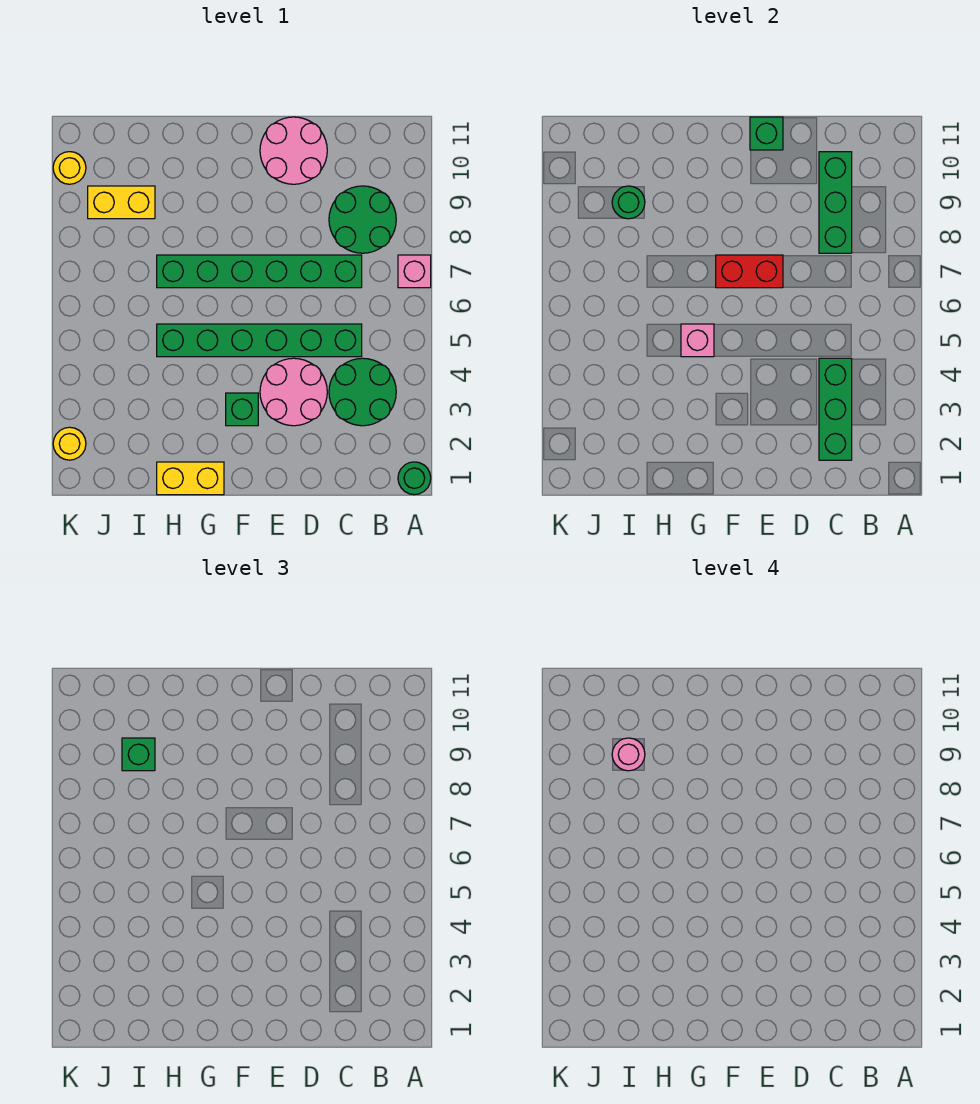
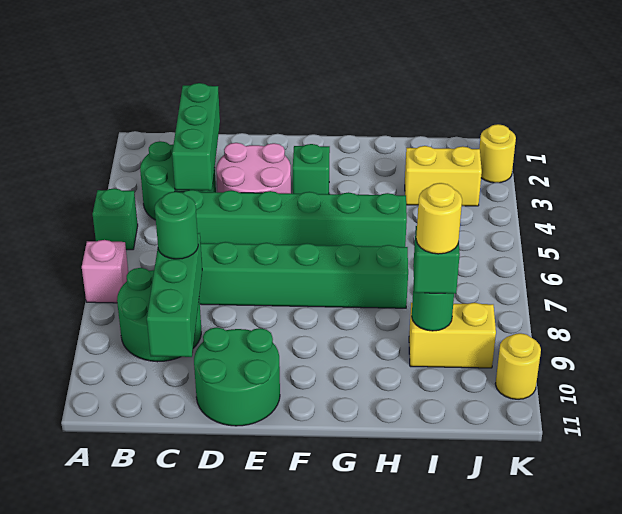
green 1x1 round brick [398,462,431,495] -> green 1x1 round brick moved to [155,192,198,259]
pink 2x2 round brick [260,117,327,184] -> green 2x2 round brick [194,327,280,426]
red 1x2 brick [716,255,783,288] -> none
green 1x1 brick [750,117,783,150] -> green 1x1 brick moved to [93,188,138,250]
yellow 1x2 brick [157,462,224,495] -> yellow 1x2 brick moved to [405,146,482,206]
pink 1x1 brick [681,324,714,357] -> none
pink 1x1 round brick [612,738,645,771] -> yellow 1x1 round brick [416,183,462,254]

